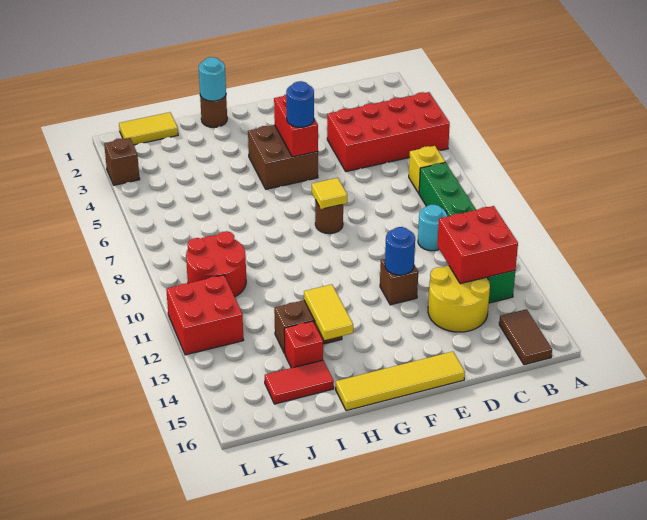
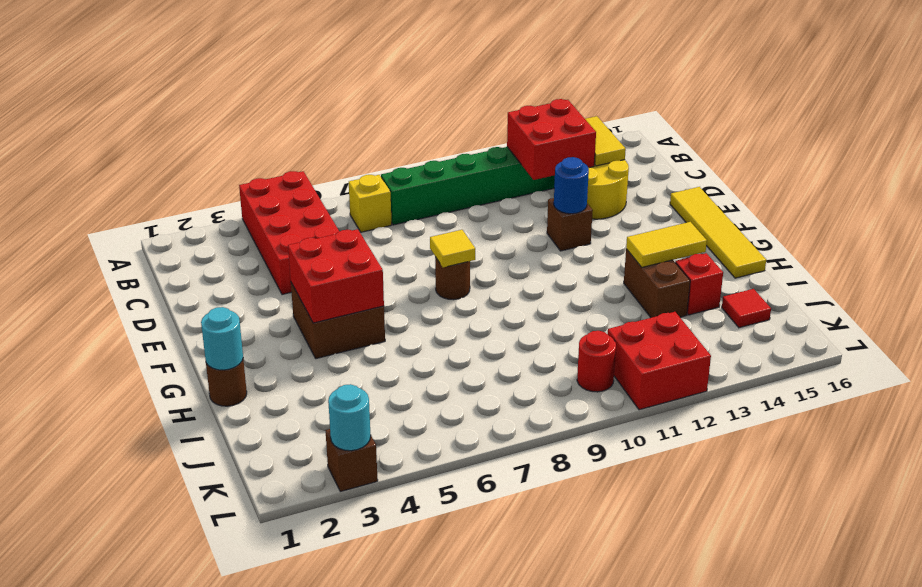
brown 1x2 tile [499,309,552,365] -> none
cyan 1x1 round brick [418,205,447,251] -> cyan 1x1 round brick moved to [328,384,371,451]
red 1x2 brick [274,94,318,157] -> red 2x2 brick [288,229,384,323]
blue 1x1 round brick [286,81,314,127] -> none
red 1x2 tile [265,360,334,404] -> red 1x1 tile [722,289,771,328]
yellow 1x2 tile [119,112,178,145] -> yellow 1x2 tile moved to [585,116,626,166]
red 2x2 round brick [186,231,246,297] -> red 1x1 round brick [577,331,616,392]

